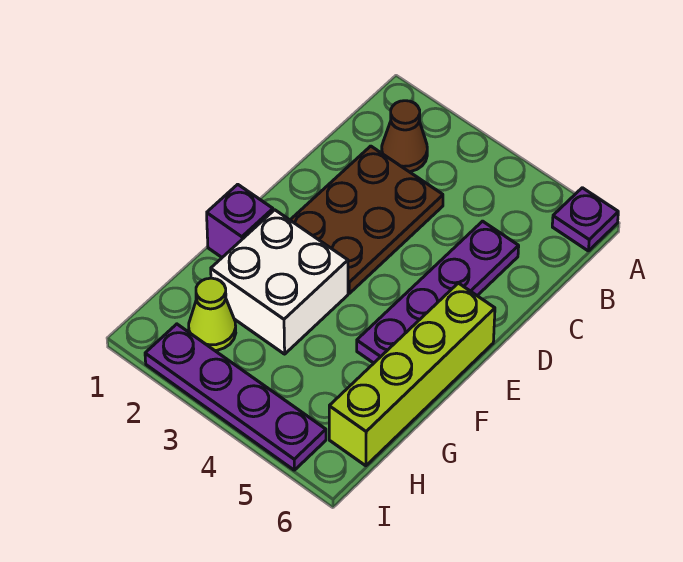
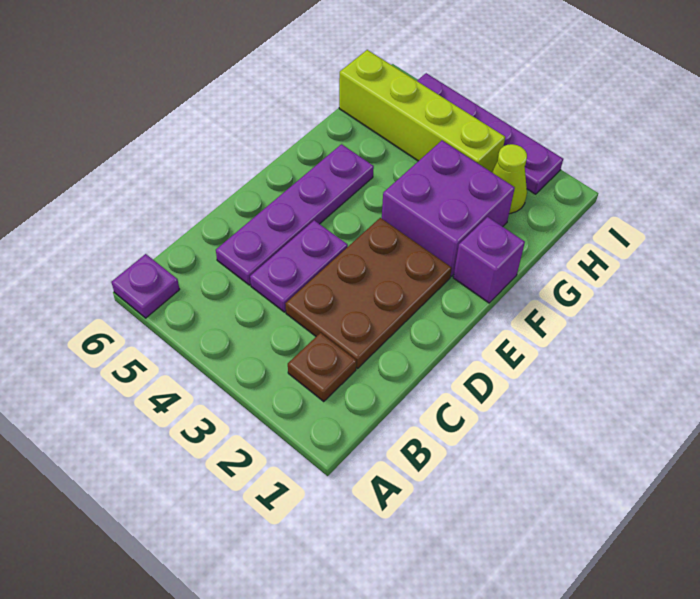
brown 1x1 cone [382,101,427,172] -> brown 1x1 plate [288,333,356,402]
none -> purple 1x2 plate [250,220,348,312]
lime 1x4 brick [329,283,495,466] -> lime 1x4 brick turned to [339,50,505,172]
white 2x2 brick [211,210,348,354] -> purple 2x2 brick [382,141,515,277]

